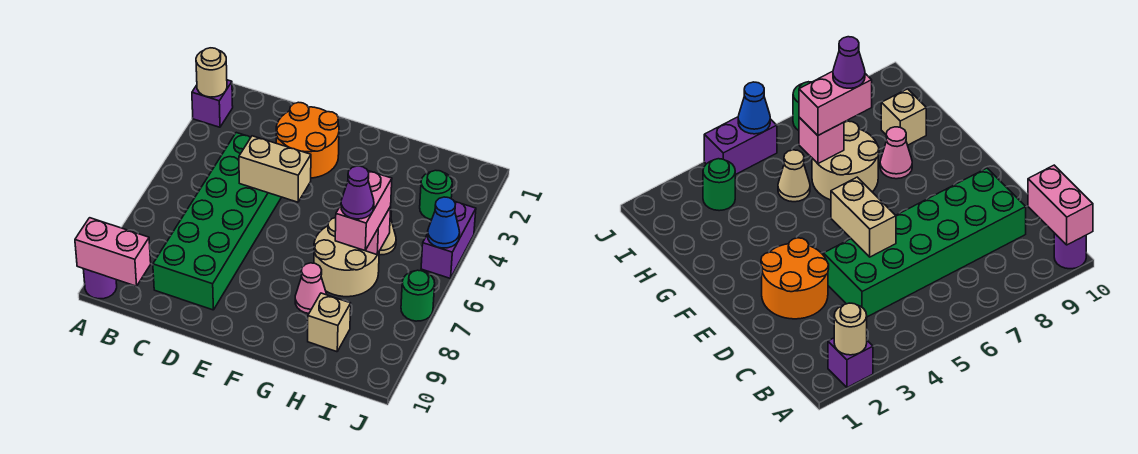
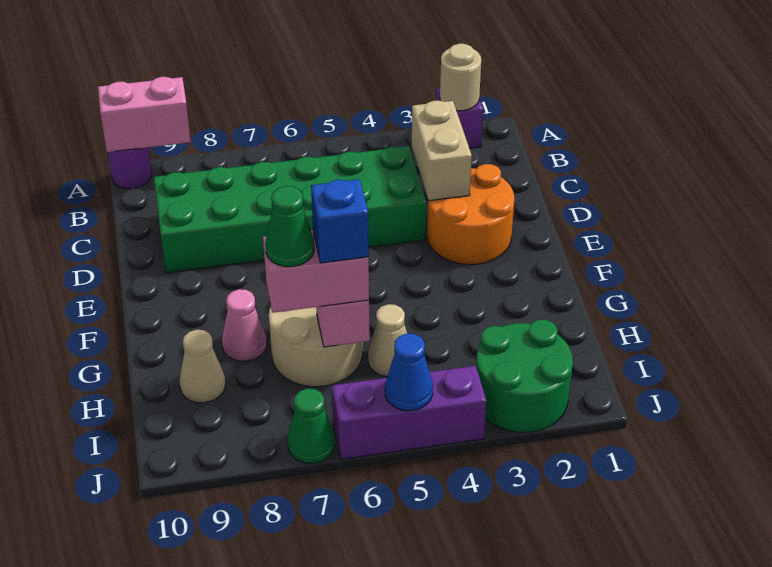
pink 1x2 brick [75,218,151,286] -> pink 1x2 brick turned to [98,77,191,152]
tan 1x2 brick [239,136,311,202] -> tan 1x2 brick moved to [412,100,472,201]
none -> blue 1x1 brick [311,179,369,263]
purple 1x1 cone [341,166,374,219] -> green 1x1 cone [265,186,314,267]
tan 1x1 brick [308,293,351,352] -> tan 1x1 cone [180,330,226,403]
green 1x1 round brick [420,170,452,220] -> green 2x2 round brick [476,320,573,432]
purple 1x2 brick [421,202,476,279] -> purple 1x3 brick [332,366,486,459]
green 1x1 round brick [401,270,435,321] -> green 1x1 cone [288,388,335,463]

